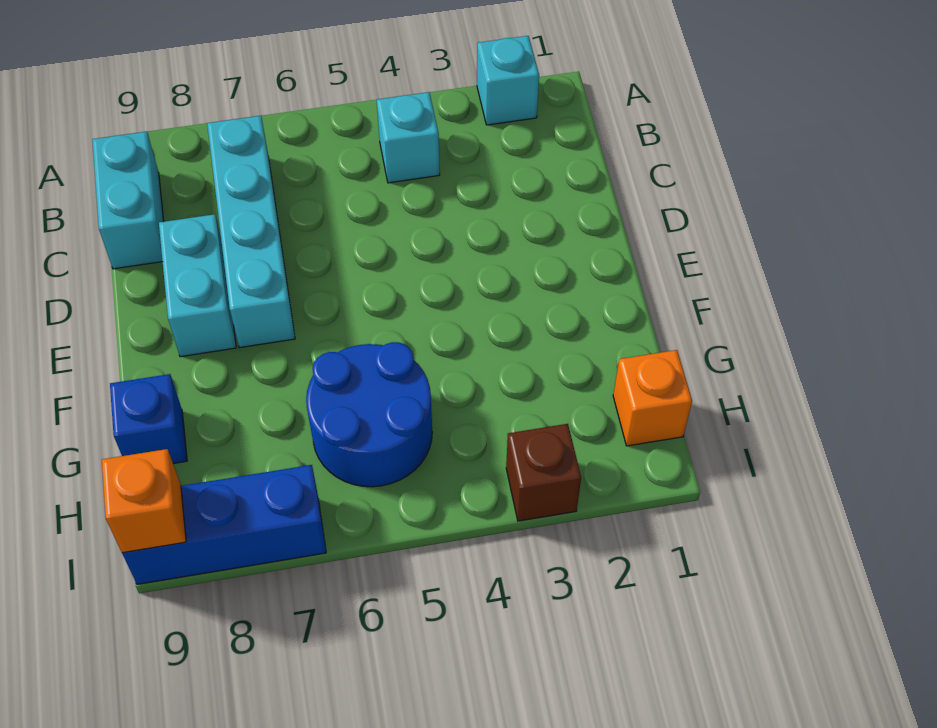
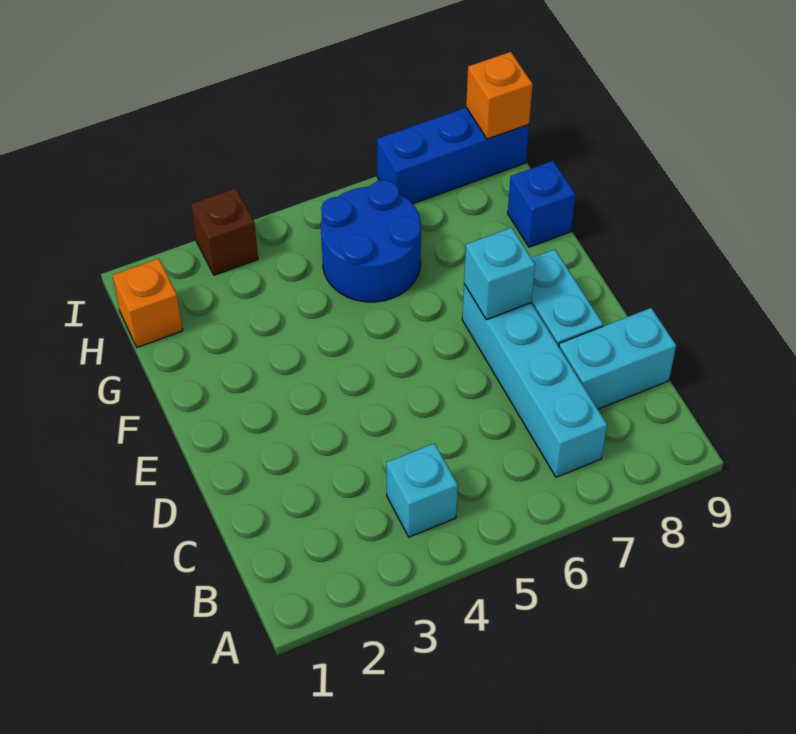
cyan 1x1 brick [477,36,539,125] -> cyan 1x1 brick moved to [464,228,535,320]
cyan 1x2 brick [92,131,164,269] -> cyan 1x2 brick turned to [559,308,676,409]

